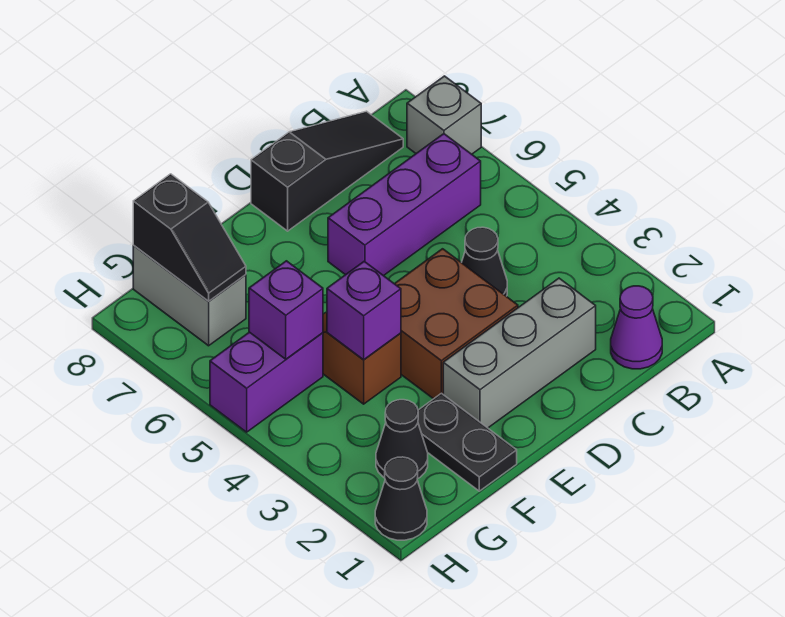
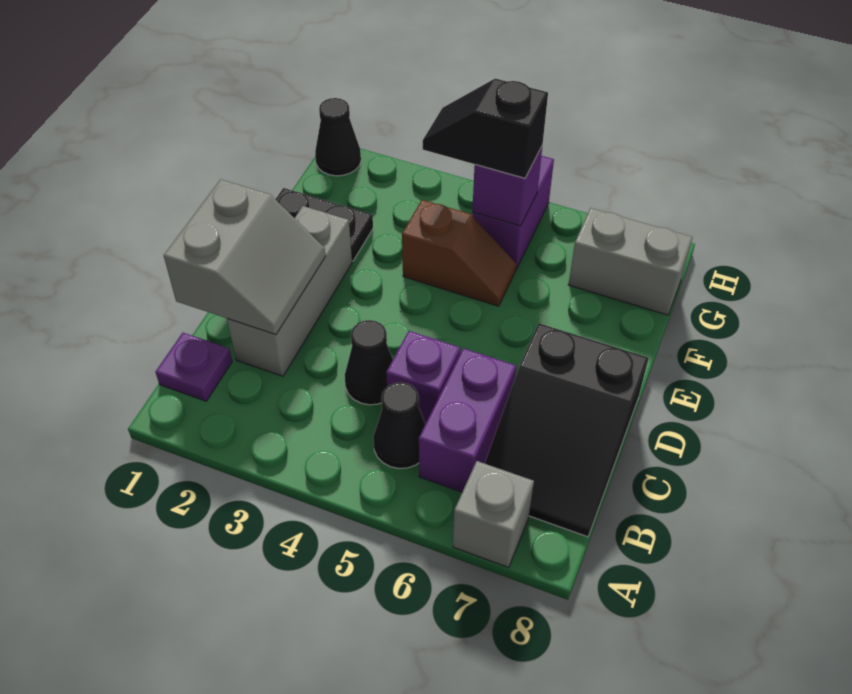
purple 1x1 cone [611,286,662,369] -> purple 1x1 plate [155,333,232,401]
purple 1x3 brick [328,134,481,276] -> purple 1x2 brick [419,348,516,492]
black 1x3 slope [251,111,403,231] -> black 2x3 slope [485,323,649,537]
none -> grey 2x2 slope [164,179,326,335]
brown 2x2 brick [395,249,518,399] -> none
purple 1x1 brick [327,261,401,360] -> purple 1x1 brick moved to [386,331,461,424]
black 1x1 cone [376,400,428,479] -> black 1x1 cone moved to [373,382,425,468]
black 1x2 slope [133,174,246,301] -> black 1x2 slope moved to [423,79,548,178]

